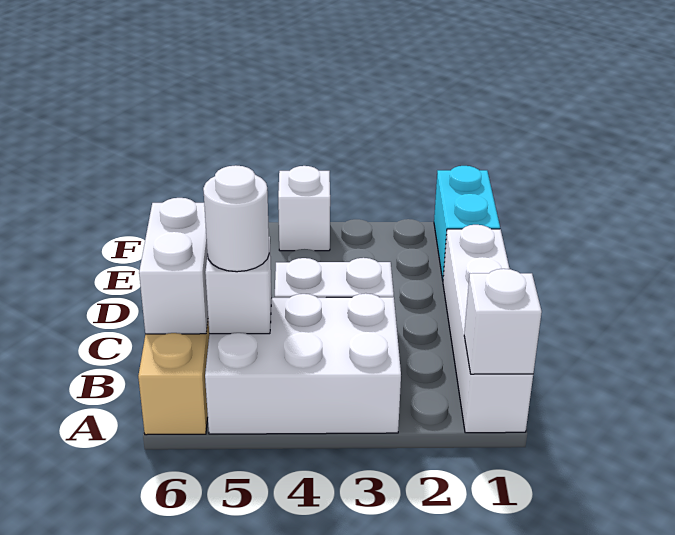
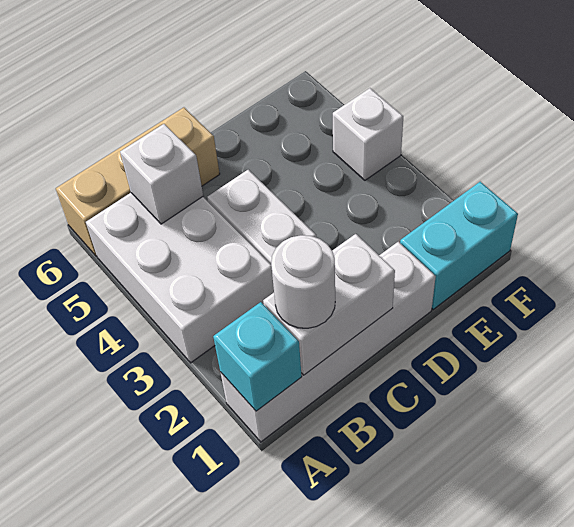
white 1x1 brick [464,269,542,374] -> cyan 1x1 brick [213,302,302,411]
white 1x1 round brick [203,165,269,272] -> white 1x1 round brick moved to [271,235,335,328]
white 1x2 brick [139,198,208,334] -> white 1x2 brick moved to [263,234,395,375]

